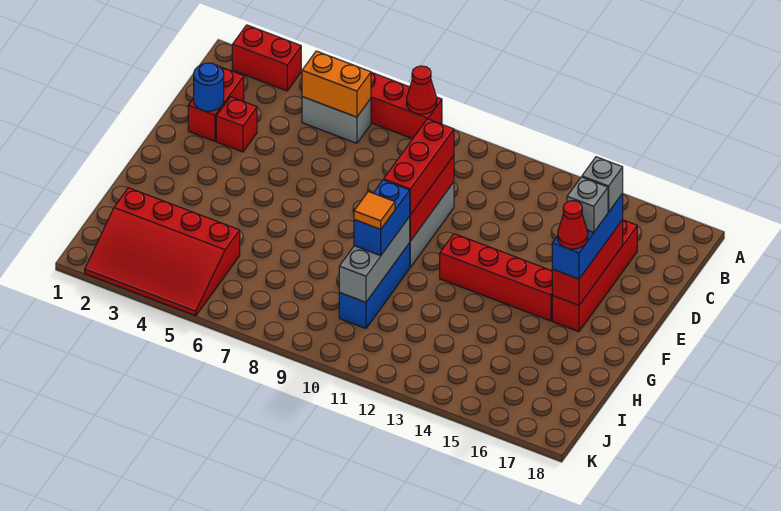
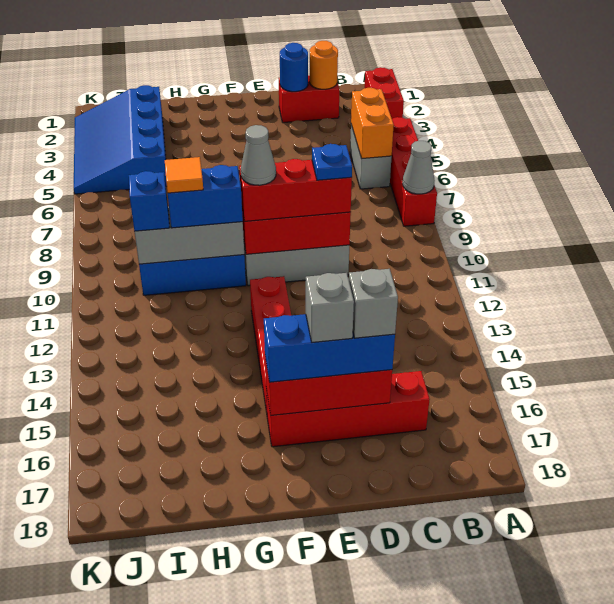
red 1x1 cone [407,66,437,114] -> grey 1x1 cone [403,141,435,194]
none -> orange 1x1 round brick [309,41,338,89]
red 1x1 brick [216,97,257,152] -> none
none -> blue 1x1 plate [312,144,352,180]
none -> grey 1x1 cone [241,125,276,185]
red 1x1 cone [558,201,588,249] -> none
red 3x4 slope [85,188,240,316] -> blue 3x4 slope [74,85,167,194]
none -> blue 1x1 brick [129,171,170,231]

